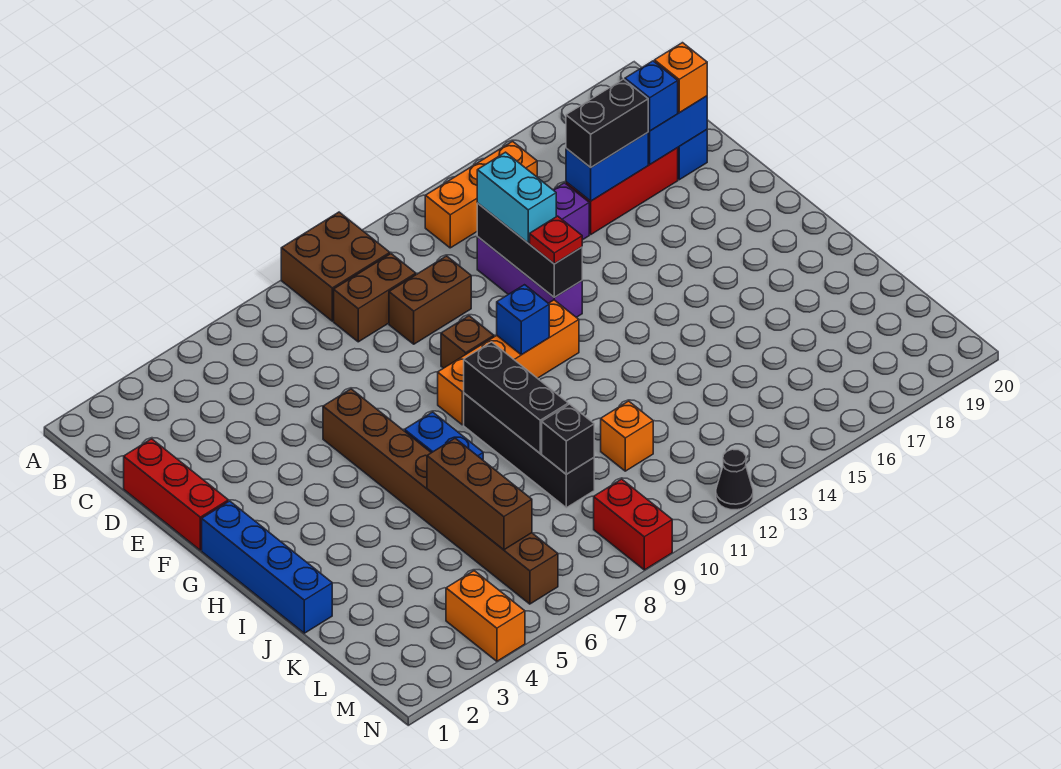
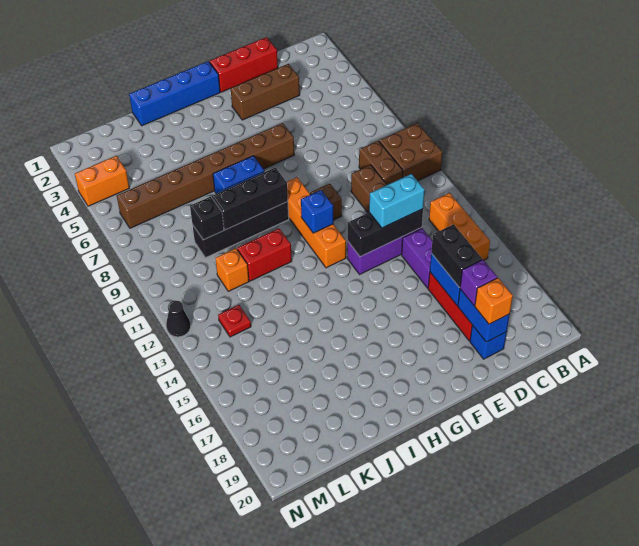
blue 1x1 brick [625,61,678,131] -> purple 1x1 brick [460,260,497,306]
red 1x1 plate [530,216,582,264] -> red 1x1 plate moved to [218,305,251,337]
brown 1x3 brick [427,438,532,550] -> brown 1x3 brick moved to [231,64,300,120]
red 1x2 brick [594,479,672,570] -> red 1x2 brick moved to [237,229,292,281]

